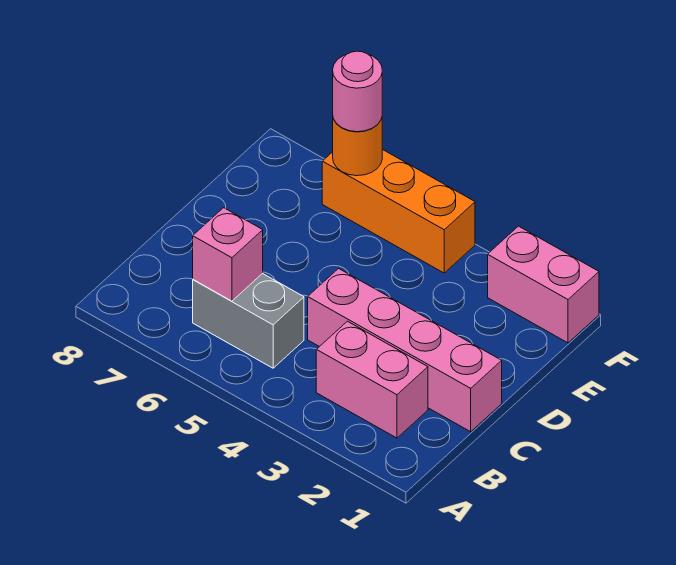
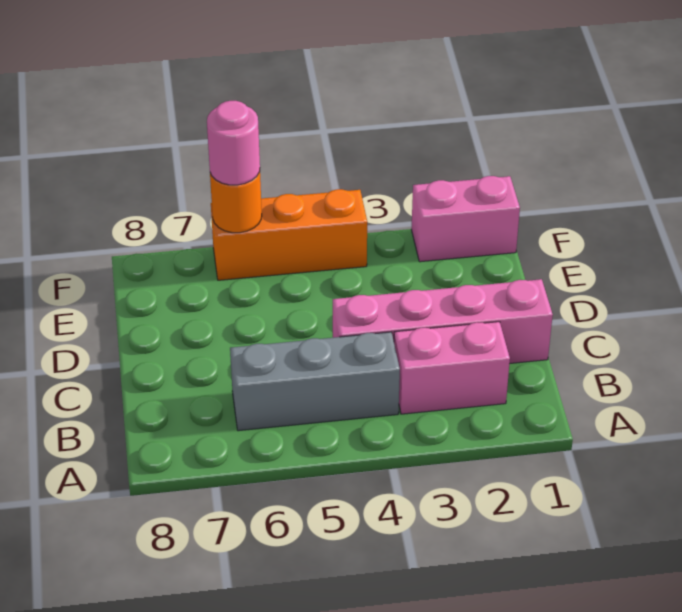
grey 1x2 brick [193,273,304,368] -> grey 1x3 brick [230,332,400,431]
pink 1x1 brick [193,208,263,301] -> none

